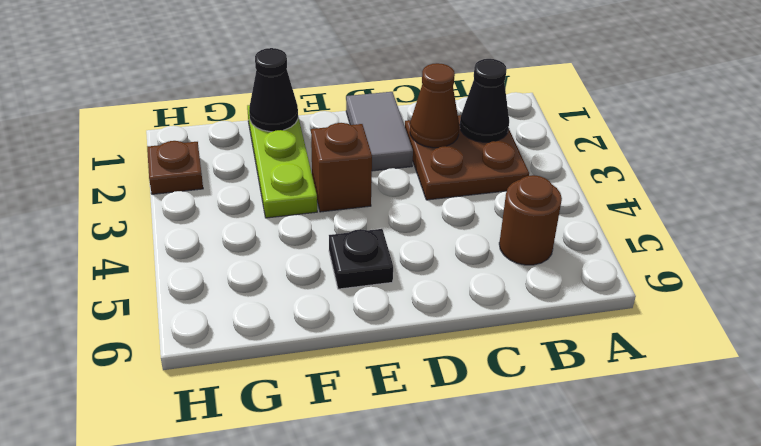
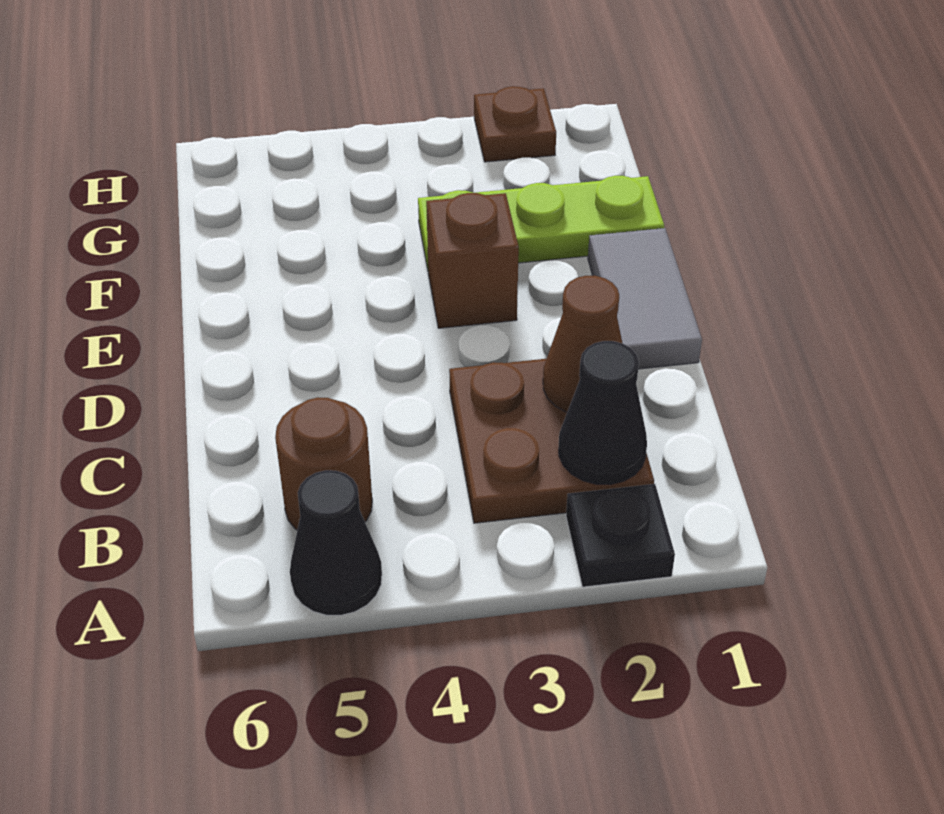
grey 1x2 tile [346,92,413,171] -> grey 1x2 tile turned to [588,228,702,369]
black 1x1 plate [329,229,393,289] -> black 1x1 plate moved to [566,484,675,587]
black 1x1 cone [249,48,298,132] -> black 1x1 cone moved to [290,470,382,615]

